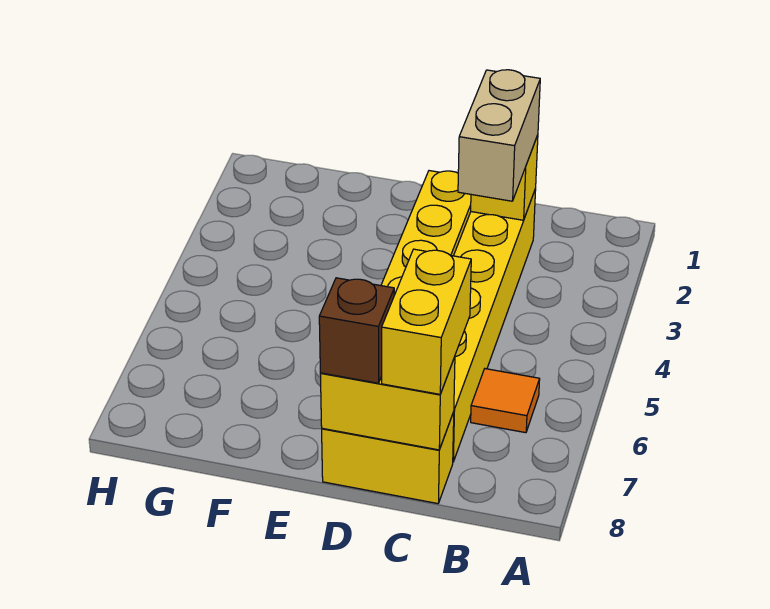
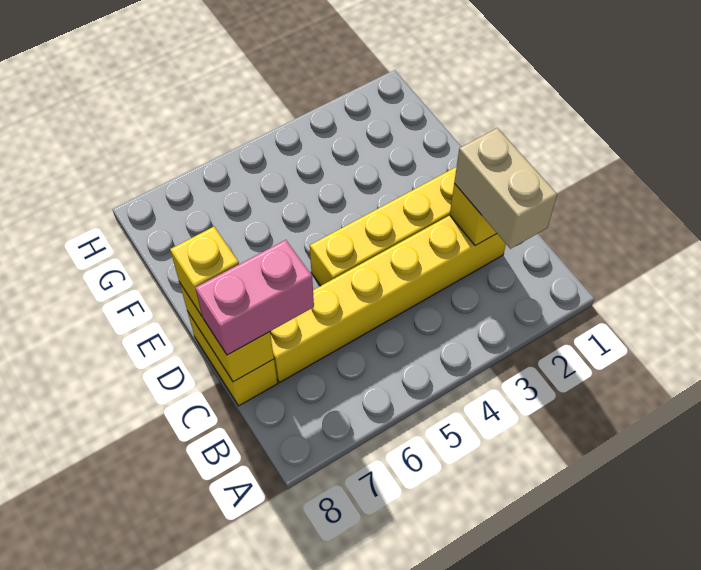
orange 1x1 tile [471,369,540,433] -> none
tan 1x2 brick [458,70,540,201] -> tan 1x2 brick turned to [454,128,557,249]
yellow 1x2 brick [382,249,471,394] -> pink 1x2 brick [196,240,314,355]
brown 1x1 brick [319,278,394,383] -> yellow 1x1 brick [170,227,239,316]

